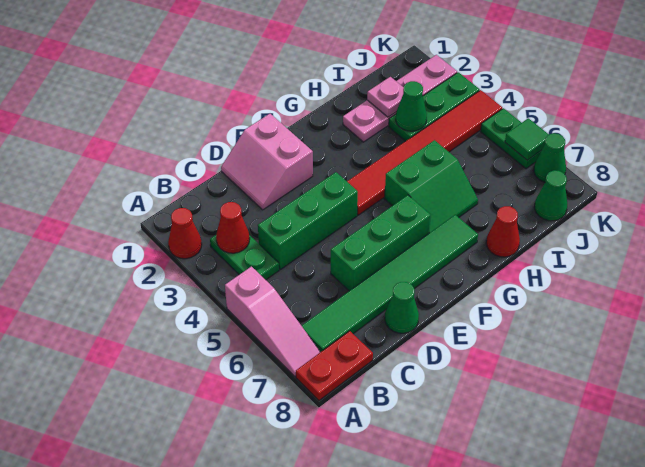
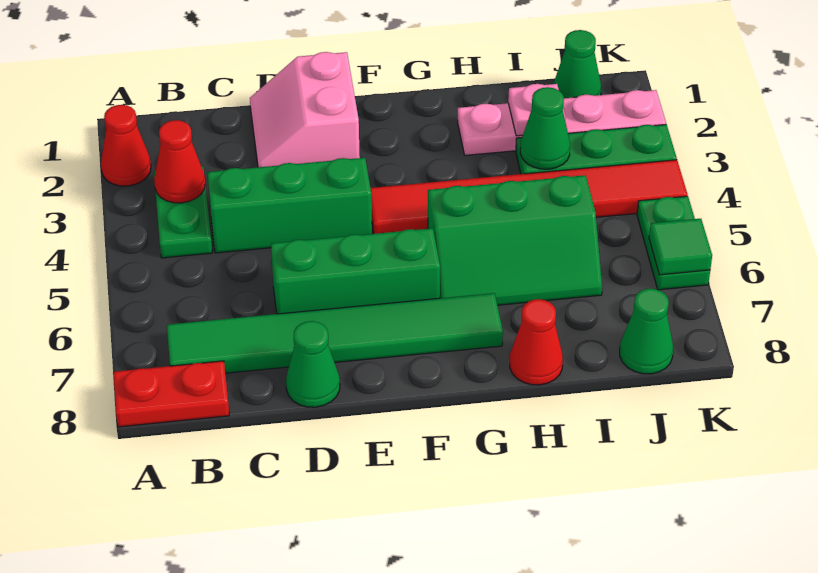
pink 1x3 slope [225,267,320,376] -> none
green 2x2 slope [384,140,478,233] -> green 2x3 slope [428,175,602,305]
green 1x1 cone [534,133,566,182] -> green 1x1 cone moved to [554,30,601,98]

